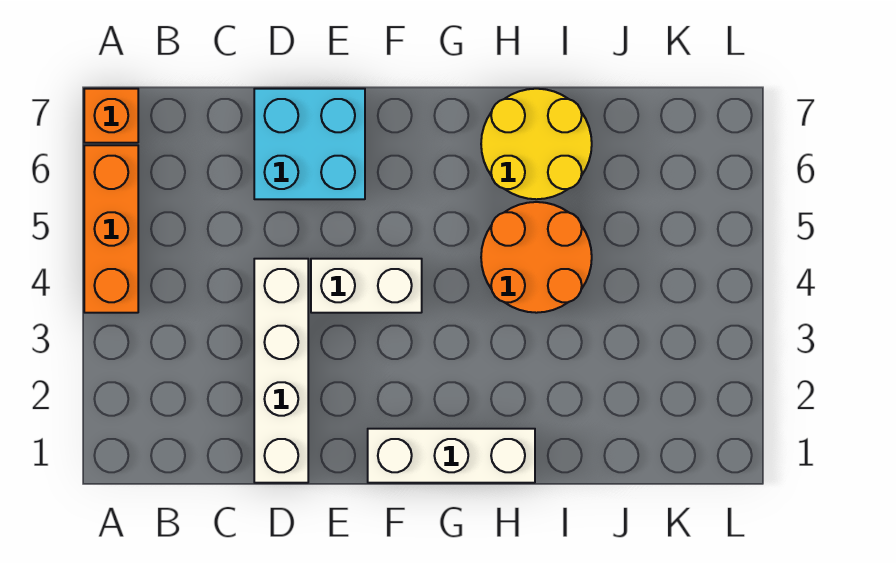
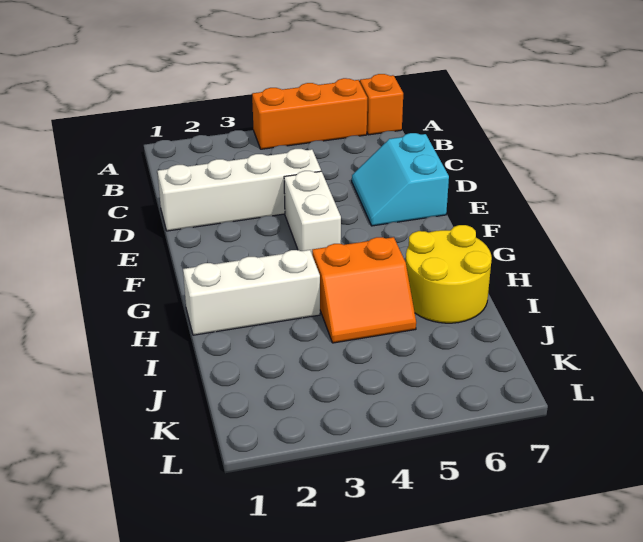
cyan 2x2 brick [254,89,365,199] -> cyan 2x2 slope [352,133,449,226]
white 1x3 brick [368,429,535,483] -> white 1x3 brick turned to [183,250,320,335]
orange 2x2 round brick [481,202,592,313] -> orange 2x2 slope [312,237,416,343]

